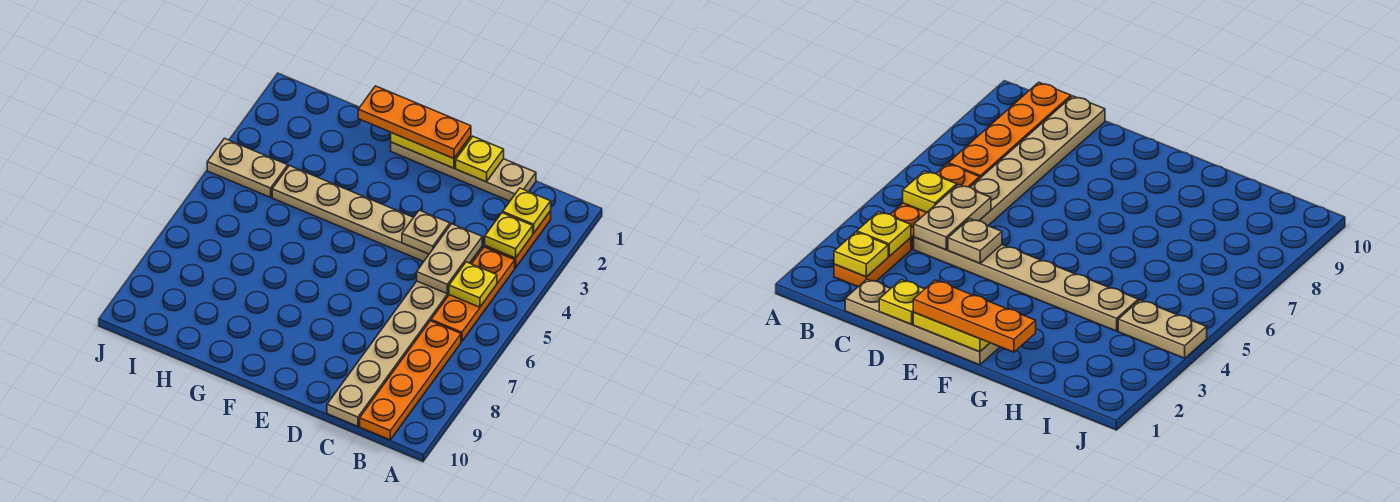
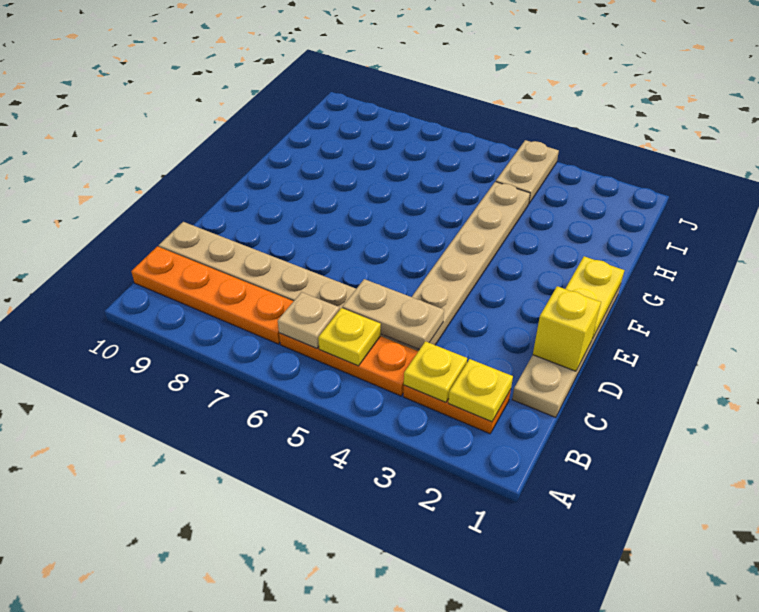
yellow 1x1 plate [456,137,504,182] -> yellow 1x1 brick [533,286,601,371]
tan 1x1 plate [402,210,450,254] -> tan 1x1 plate moved to [278,292,339,348]
orange 1x3 plate [358,86,471,159] -> none

